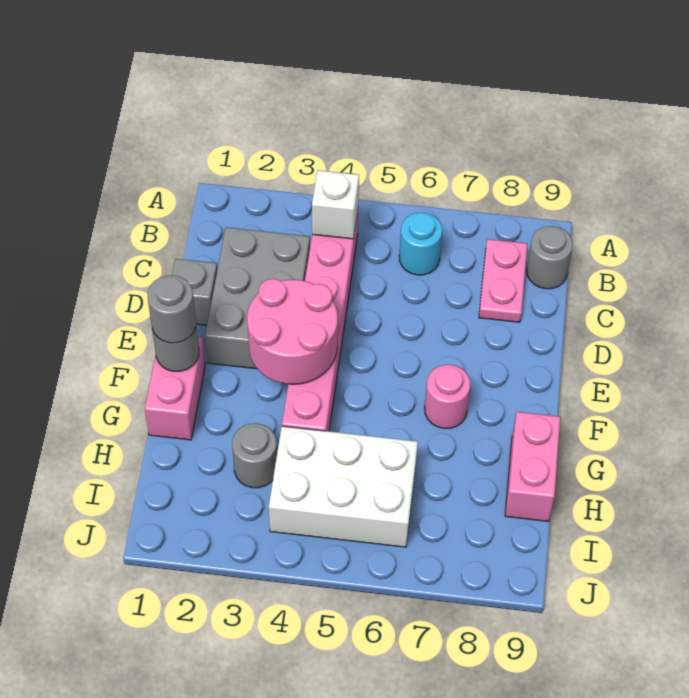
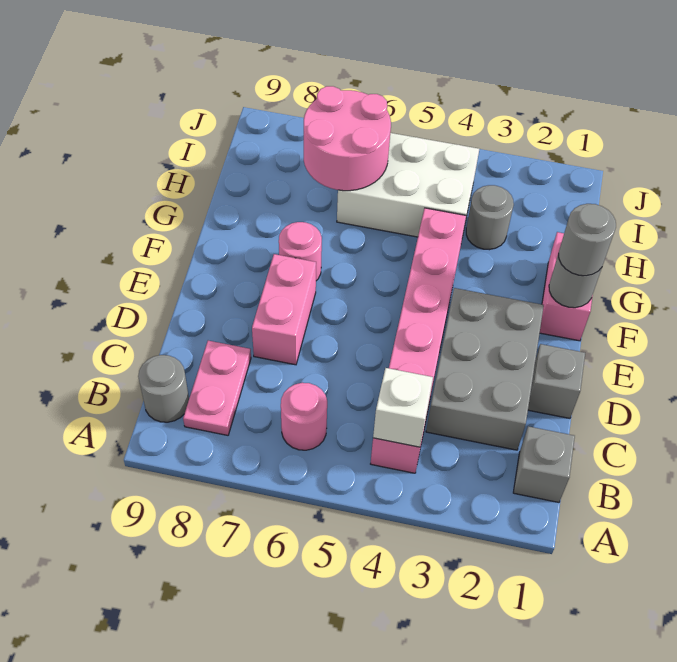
none -> grey 1x1 brick [513,426,575,502]
cyan 1x1 round brick [399,212,442,275] -> pink 1x1 round brick [281,383,327,450]
pink 2x2 round brick [247,279,338,384] -> pink 2x2 round brick moved to [304,86,391,191]
pink 1x2 brick [505,412,560,521] -> pink 1x2 brick moved to [252,254,316,365]

